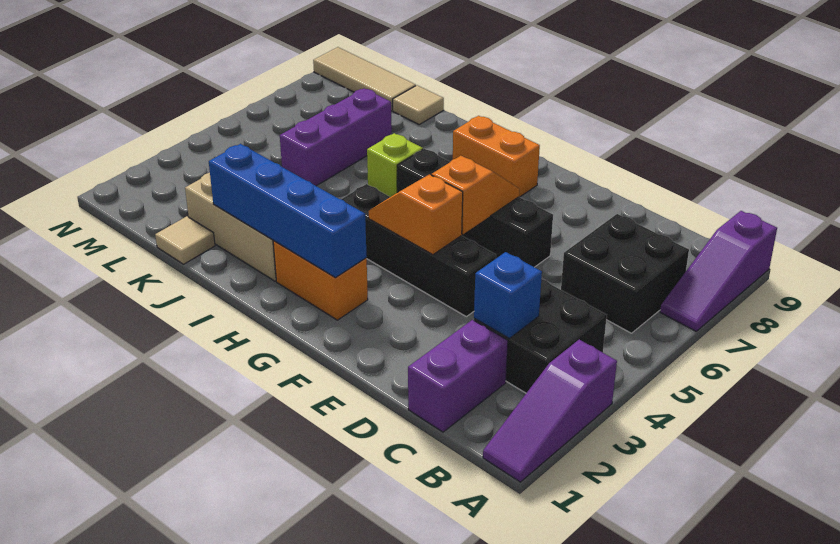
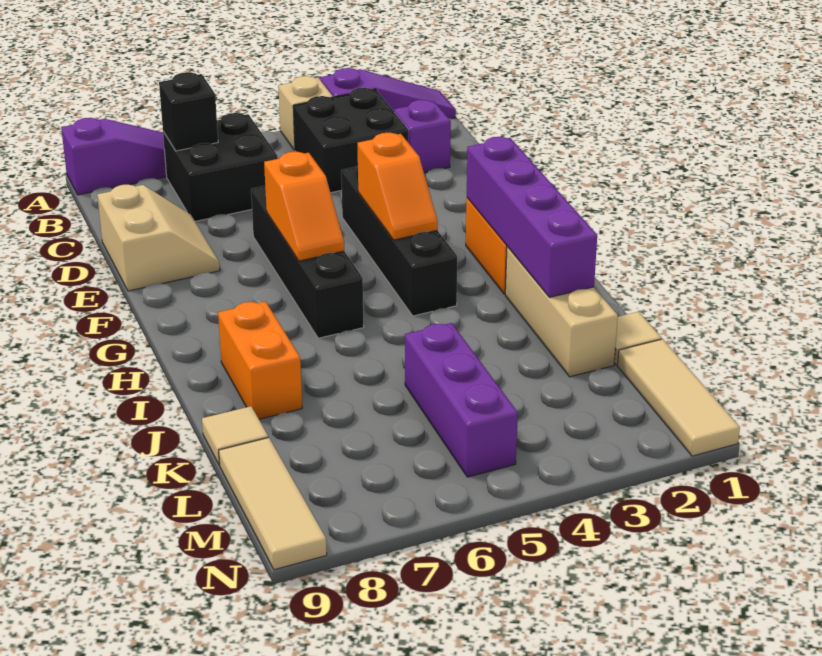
none -> tan 1x1 brick [279,76,333,151]
none -> black 1x1 brick [159,72,218,151]
purple 1x2 brick [408,320,508,432] -> purple 1x1 brick [394,100,451,173]
blue 1x1 brick [474,252,542,338] -> none
none -> tan 2x2 slope [97,184,220,291]
orange 1x2 slope [432,156,519,234] -> orange 1x2 slope turned to [264,152,344,261]
blue 1x4 brick [209,144,367,278] -> purple 1x4 brick [467,137,597,297]
orange 1x2 brick [453,116,540,197] -> orange 1x2 brick moved to [218,301,302,419]
lime 1x1 brick [367,133,423,197] -> none
purple 1x3 brick [280,88,392,186] -> purple 1x3 brick turned to [405,323,518,477]
none -> tan 1x3 tile [618,339,740,456]

